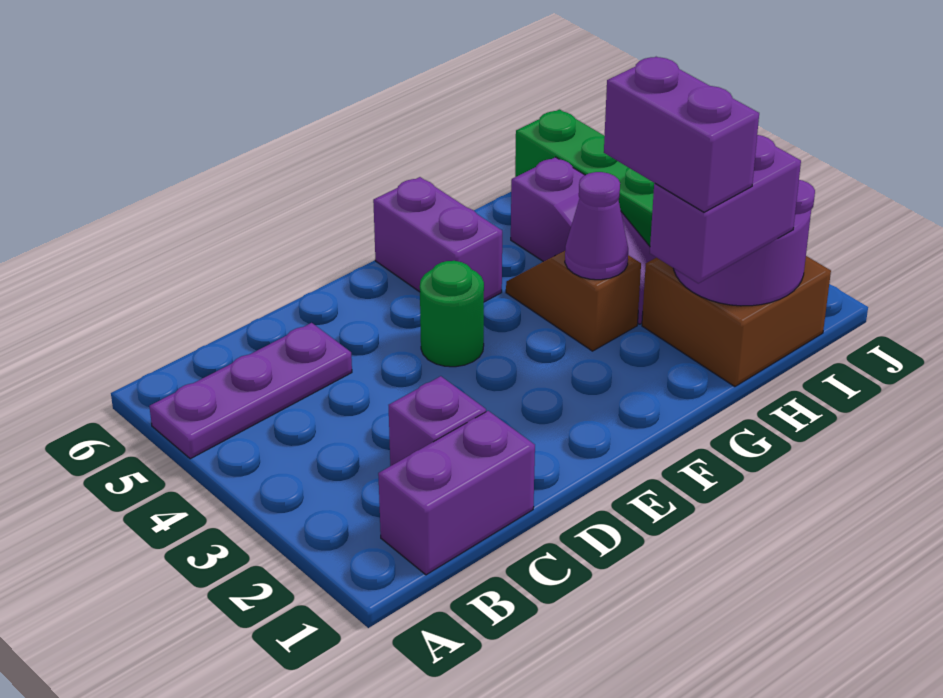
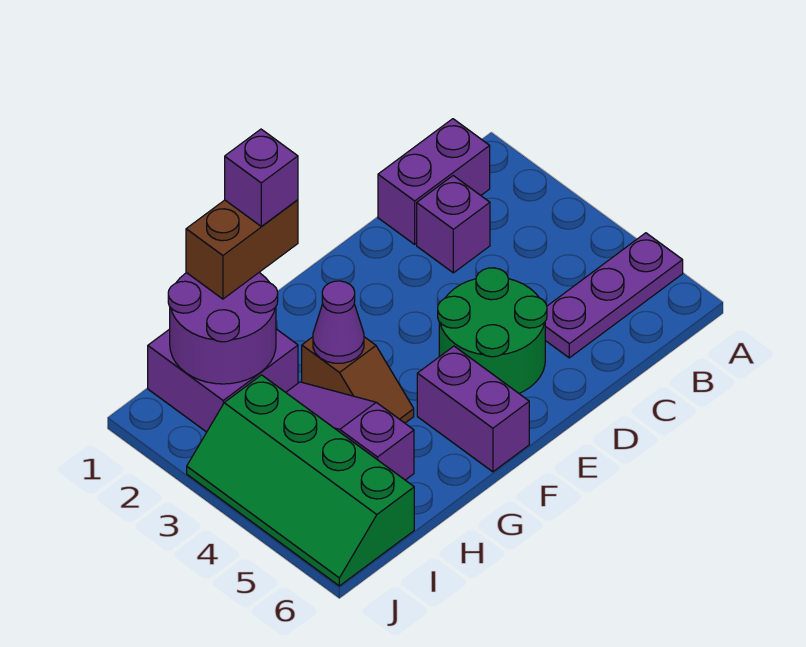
green 1x1 round brick [420,261,484,367] -> green 2x2 round brick [438,268,547,393]
purple 1x2 brick [650,135,801,283] -> brown 1x2 brick [186,200,298,299]
purple 1x2 brick [604,57,759,212] -> purple 1x1 brick [225,129,298,227]
brown 2x2 brick [642,256,831,387] -> purple 2x2 brick [148,329,298,432]

